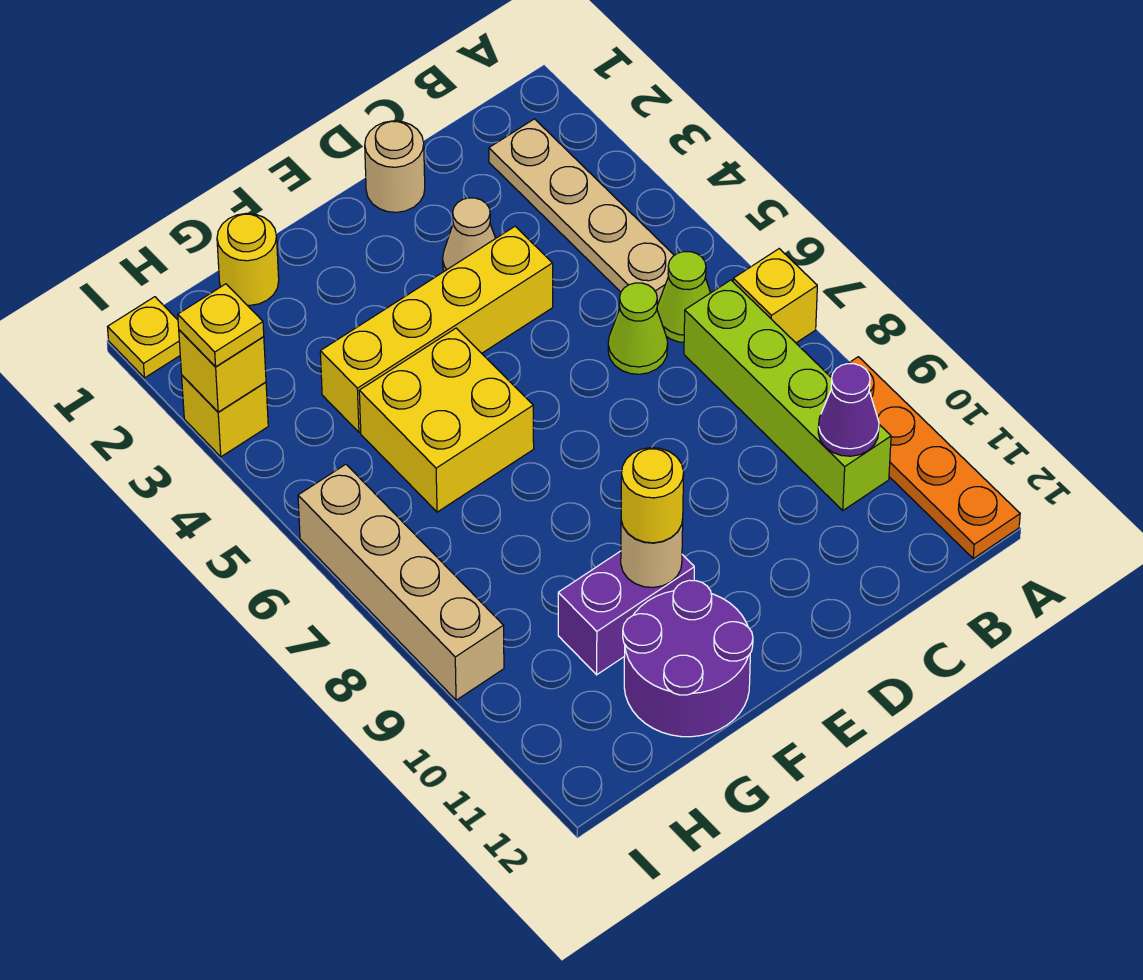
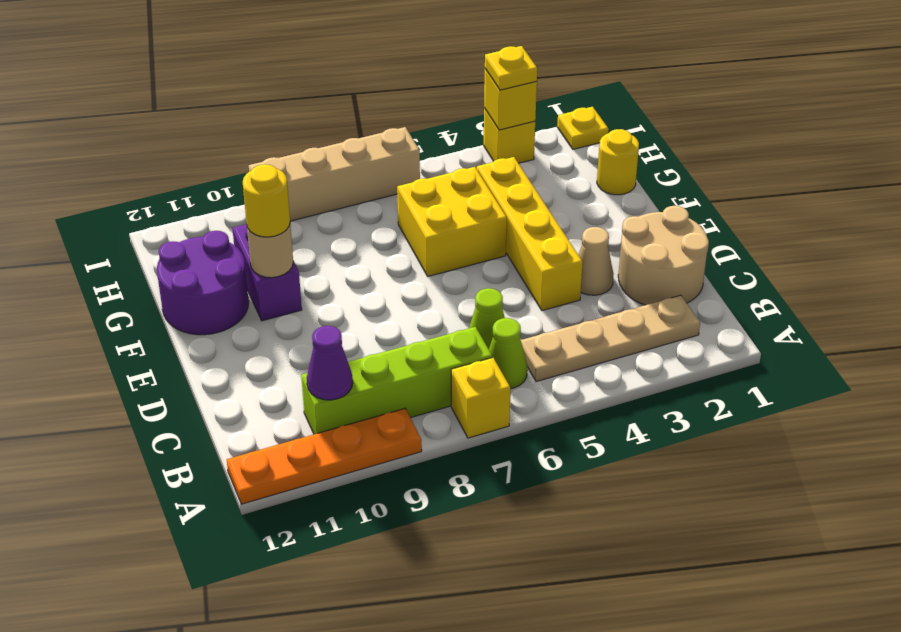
tan 1x1 round brick [365,121,425,212] -> tan 2x2 round brick [618,206,709,305]

